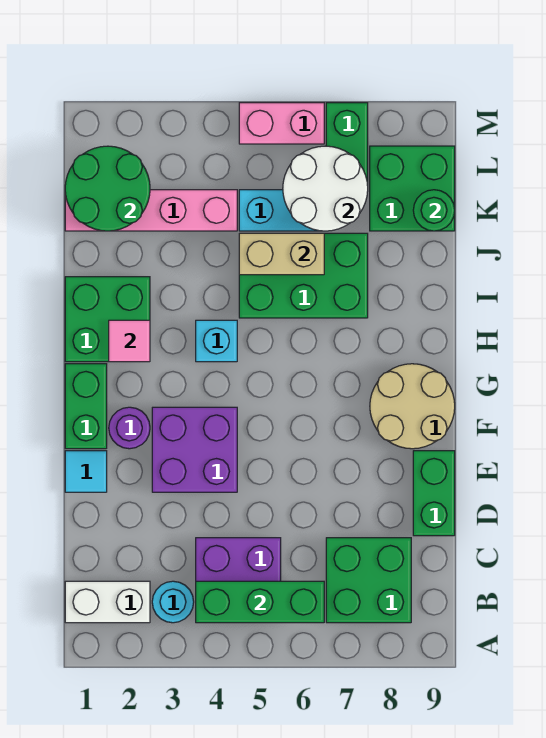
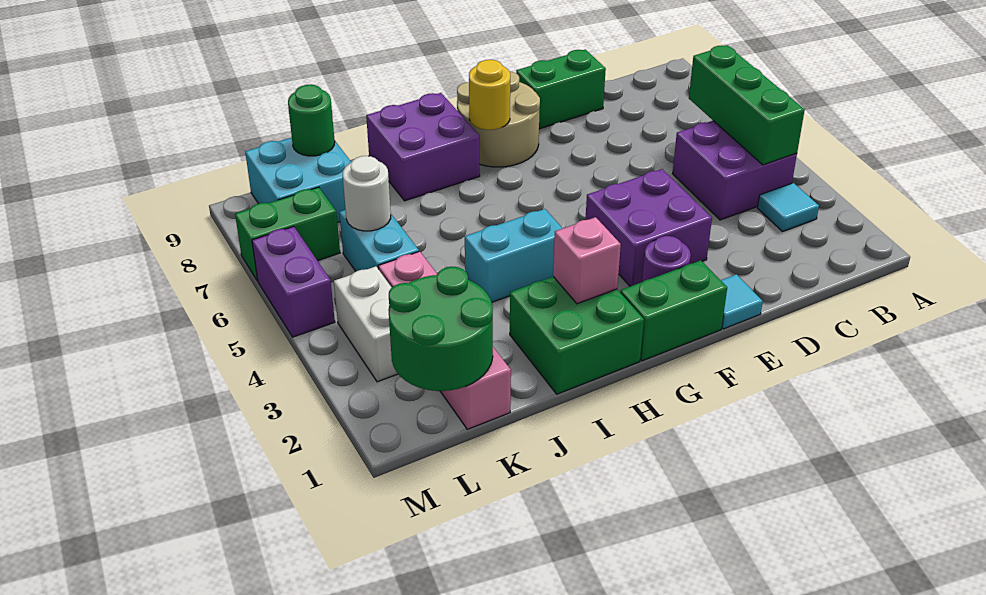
white 1x2 brick [65,581,150,623] -> white 1x2 brick moved to [334,266,398,382]
cyan 1x1 round brick [152,581,194,623] -> cyan 1x1 tile [758,183,819,231]
green 2x2 brick [326,538,411,623] -> none
none -> yellow 1x1 round brick [469,60,510,130]
pink 1x1 tile [109,320,150,362] -> pink 1x1 brick [553,217,621,304]
cyan 1x1 brick [196,320,237,362] -> cyan 1x2 brick [465,209,562,302]
none -> purple 2x2 brick [366,93,480,201]
green 2x3 brick [239,233,368,318] -> none
tan 1x2 brick [239,233,324,275] -> none
white 2x2 round brick [283,146,368,231] -> white 1x1 round brick [343,156,391,231]
green 2x2 brick [370,146,455,231] -> cyan 2x2 brick [245,137,351,223]
pink 1x2 brick [239,103,324,144] -> purple 1x2 brick [252,226,335,337]

